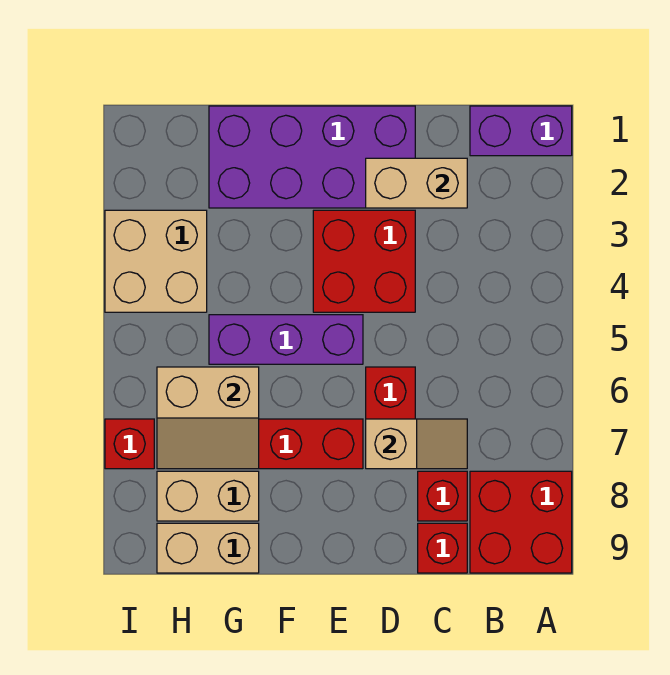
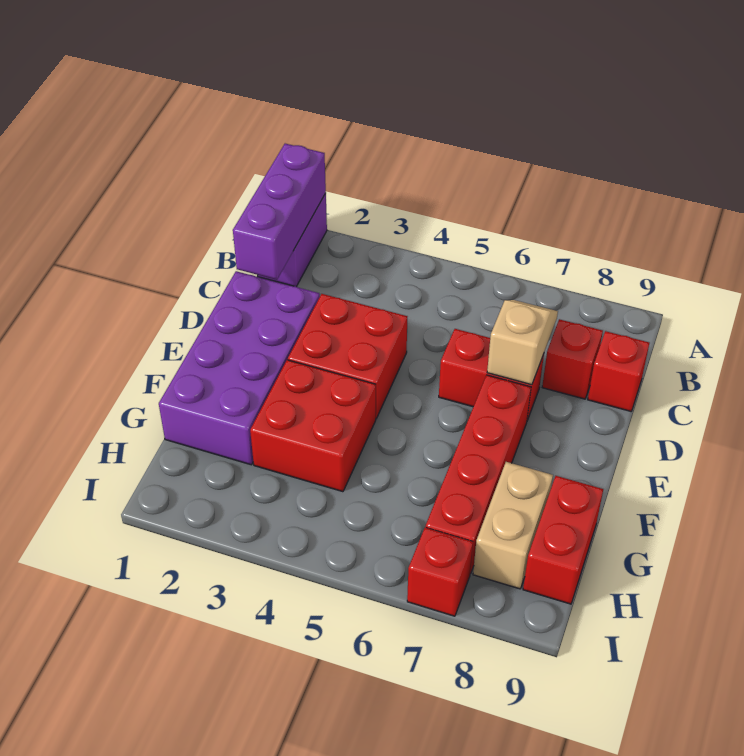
red 2x2 brick [470,471,572,573] -> red 2x2 brick moved to [250,360,376,492]
tan 1x2 brick [366,158,467,208] -> none
purple 1x3 brick [209,315,363,364] -> purple 1x3 brick moved to [233,144,326,280]
tan 2x2 slope [157,367,259,469] -> none
tan 1x2 brick [157,523,259,573] -> red 1x2 brick [523,476,603,604]
tan 2x2 brick [105,210,207,312] -> none

